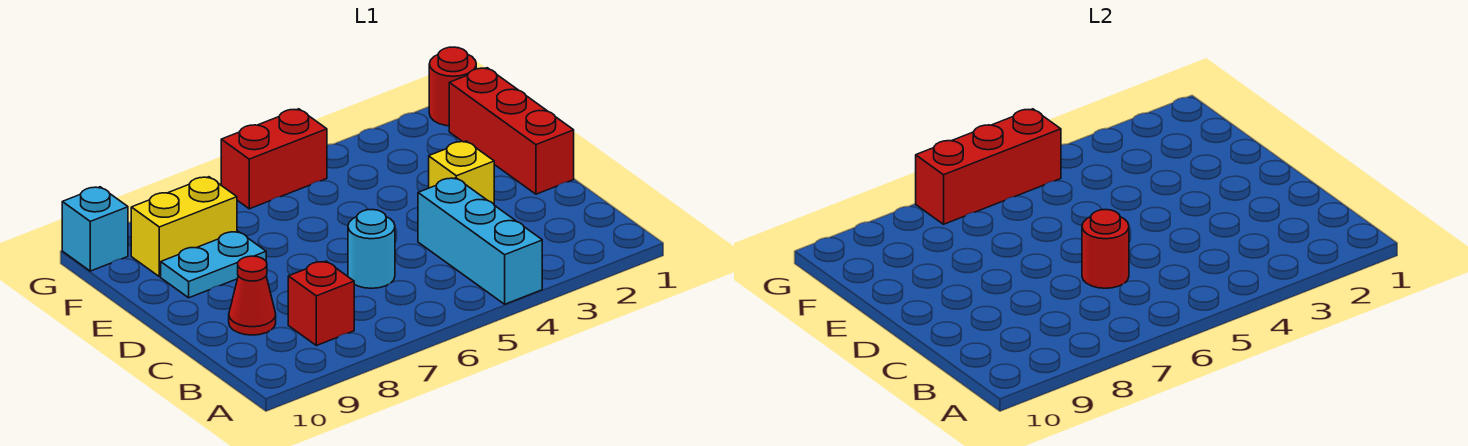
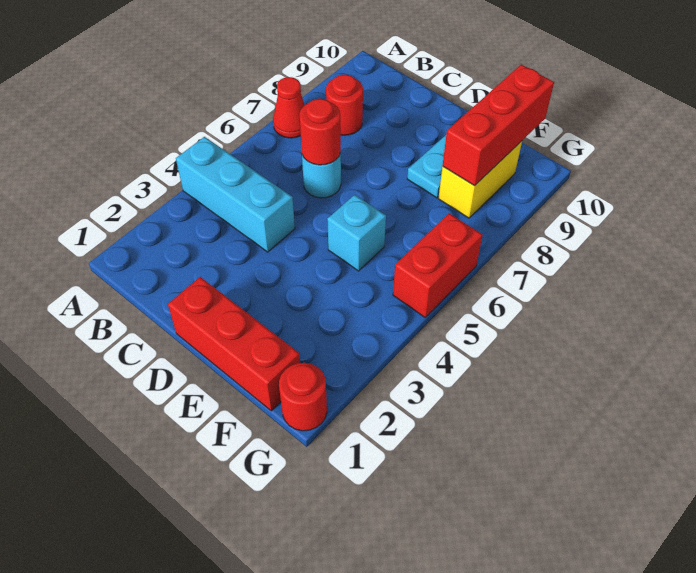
red 1x1 brick [288,261,354,346] -> red 1x1 round brick [326,75,363,135]
red 1x1 cone [229,256,276,335] -> red 1x1 cone moved to [273,77,305,138]
yellow 1x1 brick [429,141,494,204] -> none
red 1x3 brick [916,109,1061,224] -> red 1x3 brick moved to [443,64,554,186]
cyan 1x1 brick [62,187,128,271] -> cyan 1x1 brick moved to [327,195,386,271]

